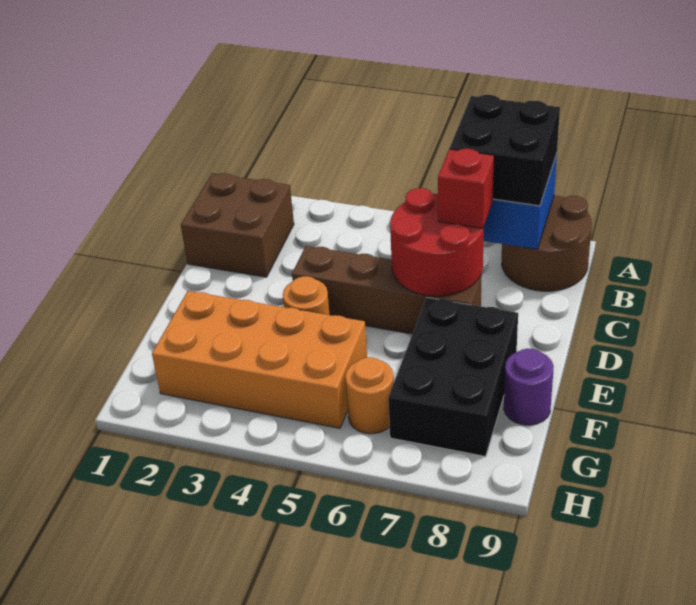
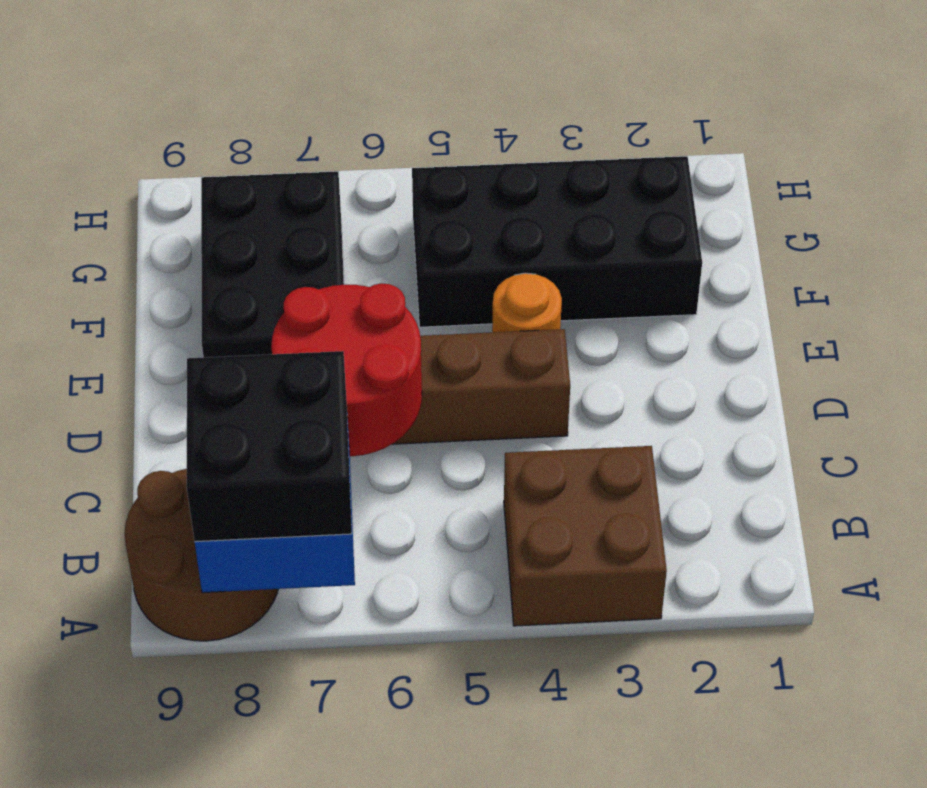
brown 2x2 brick [181,173,294,277] -> brown 2x2 brick moved to [504,446,667,626]
red 1x1 brick [438,149,494,228] -> none
orange 2x4 brick [152,291,367,428] -> black 2x4 brick [412,156,702,327]
purple 1x1 round brick [504,349,554,425] -> none
orange 1x1 round brick [345,357,394,434] -> none

